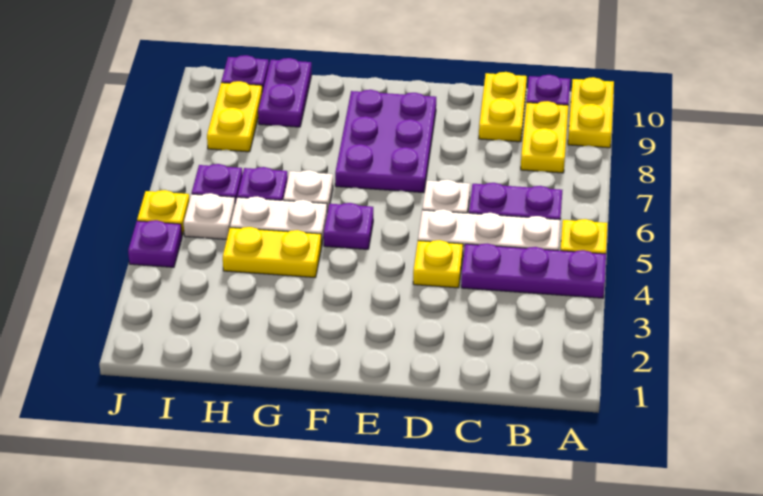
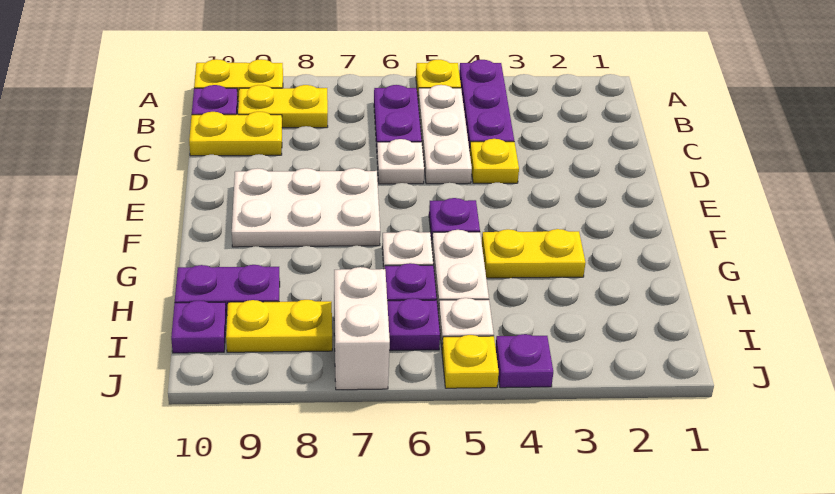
purple 2x3 plate [335,90,436,193] -> white 2x3 plate [232,168,380,247]
yellow 1x2 plate [223,227,321,277] -> yellow 1x2 plate turned to [482,229,586,278]
none -> white 1x2 brick [334,267,390,390]

